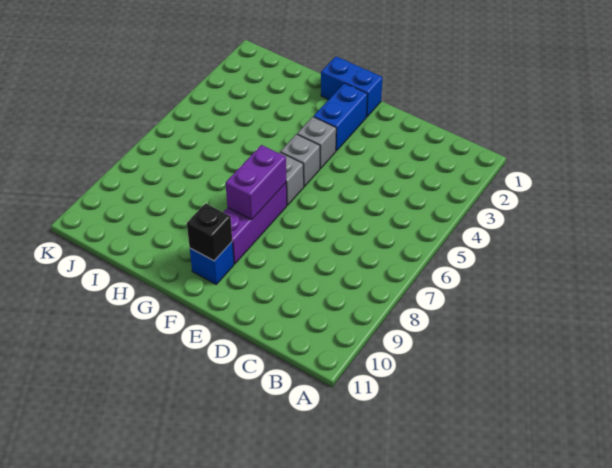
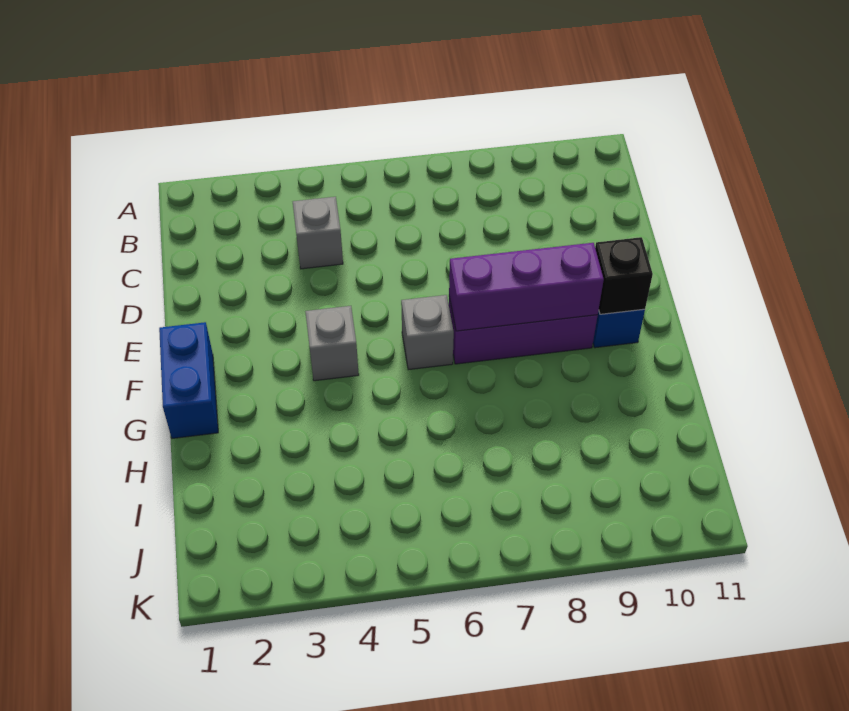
blue 1x2 brick [314,83,368,151] -> none
grey 1x1 brick [280,134,320,187] -> grey 1x1 brick moved to [293,197,343,269]
purple 1x2 brick [226,145,286,220] -> purple 1x3 brick [449,243,604,331]

